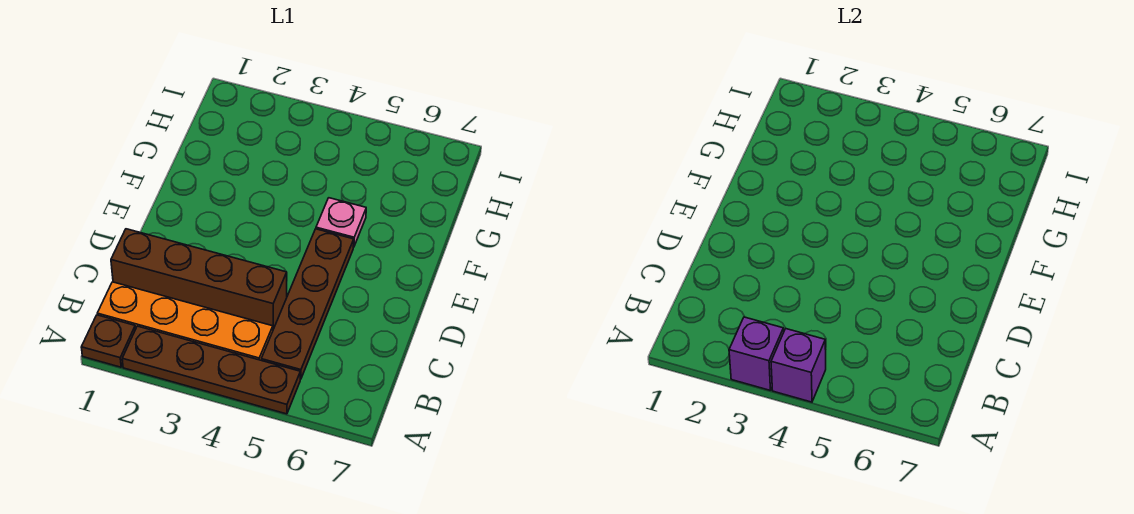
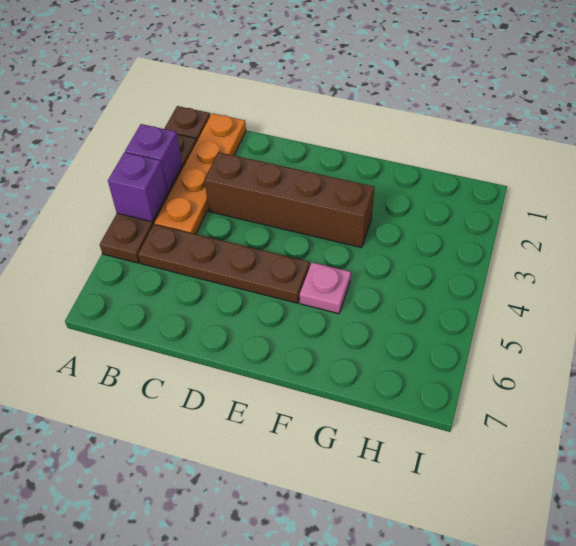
brown 1x4 brick [111,229,287,329] -> brown 1x4 brick turned to [204,152,374,248]

